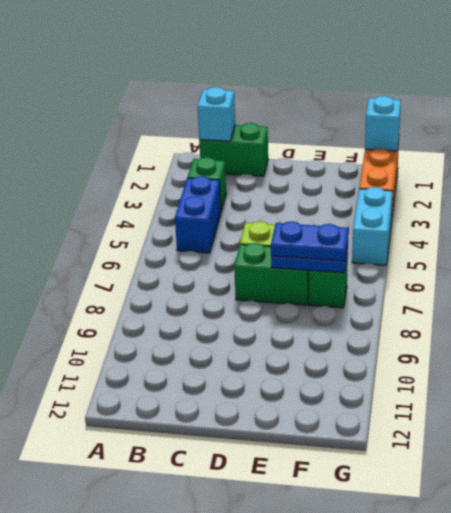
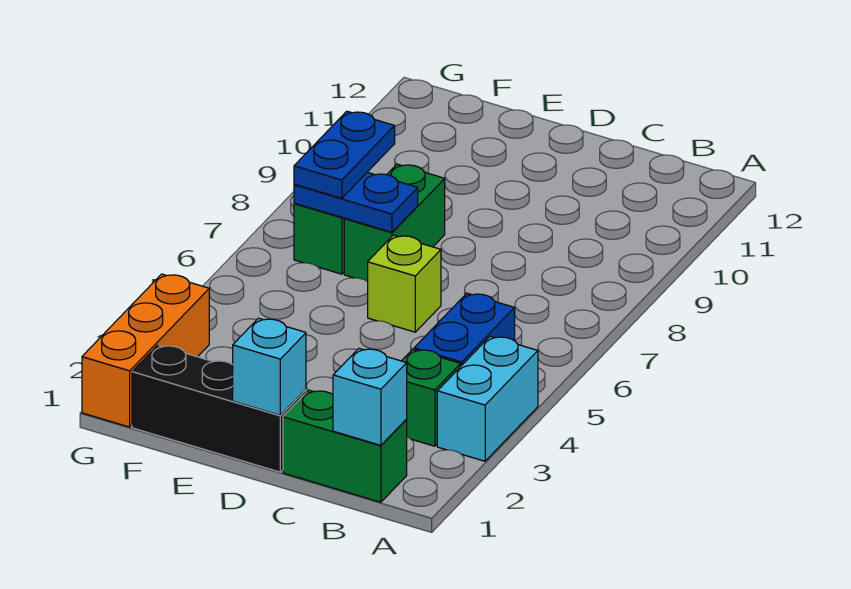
none -> black 1x3 brick [132,345,306,472]
green 1x2 brick [234,243,309,305] -> green 1x2 brick turned to [344,164,445,282]
blue 1x2 plate [271,222,348,261] -> blue 1x2 plate turned to [294,111,395,198]
cyan 1x1 brick [365,96,401,151] -> cyan 1x1 brick moved to [233,318,306,415]
cyan 1x2 brick [352,187,392,265] -> cyan 1x2 brick moved to [437,336,538,461]

